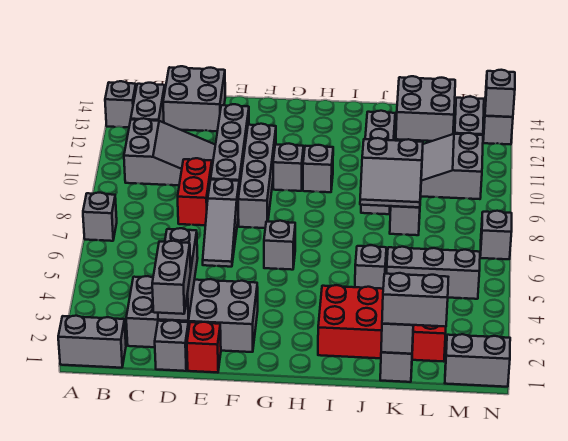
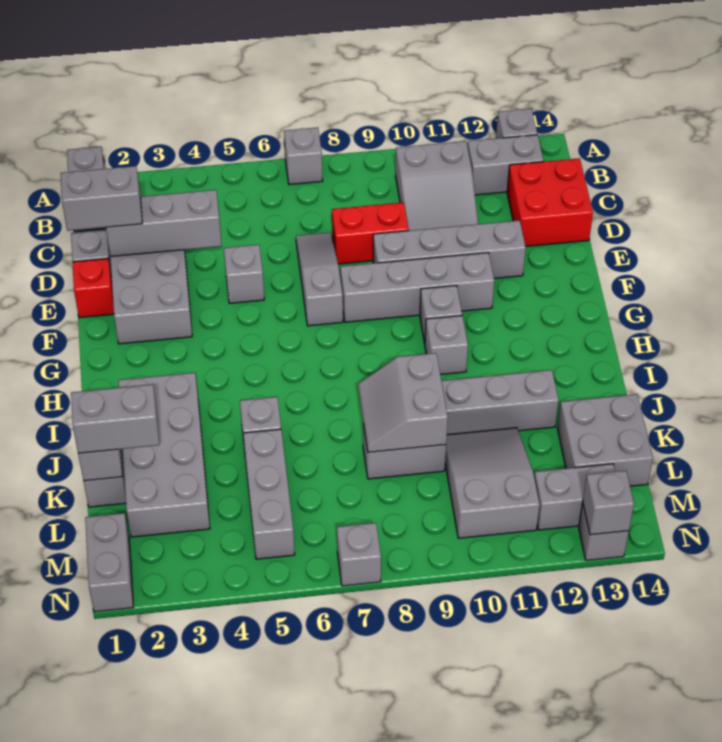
grey 2x2 brick [163,66,225,131] -> red 2x2 brick [507,158,593,247]
grey 1x3 slope [203,179,239,267] -> grey 1x3 slope turned to [296,232,343,326]
grey 1x1 brick [264,221,295,270] -> grey 1x1 brick moved to [224,245,264,303]
red 2x4 brick [318,285,446,362] -> grey 2x4 brick [118,373,210,537]
grey 1x2 brick [382,273,448,327] -> grey 1x2 brick turned to [71,384,159,453]

